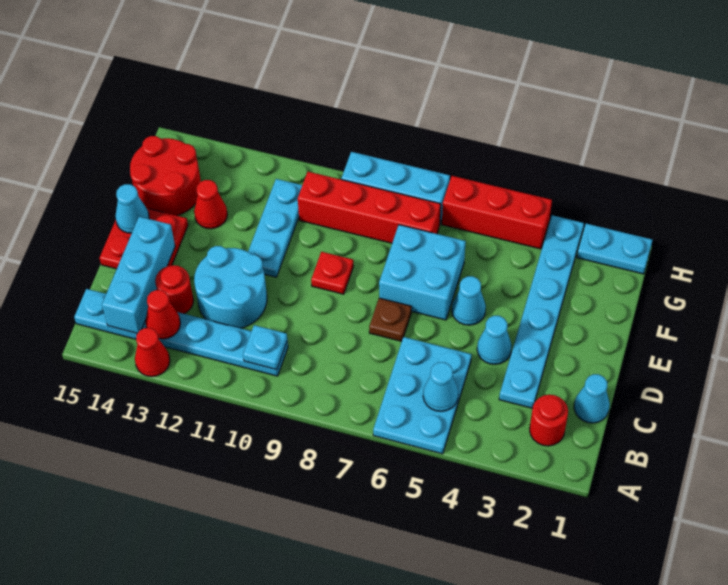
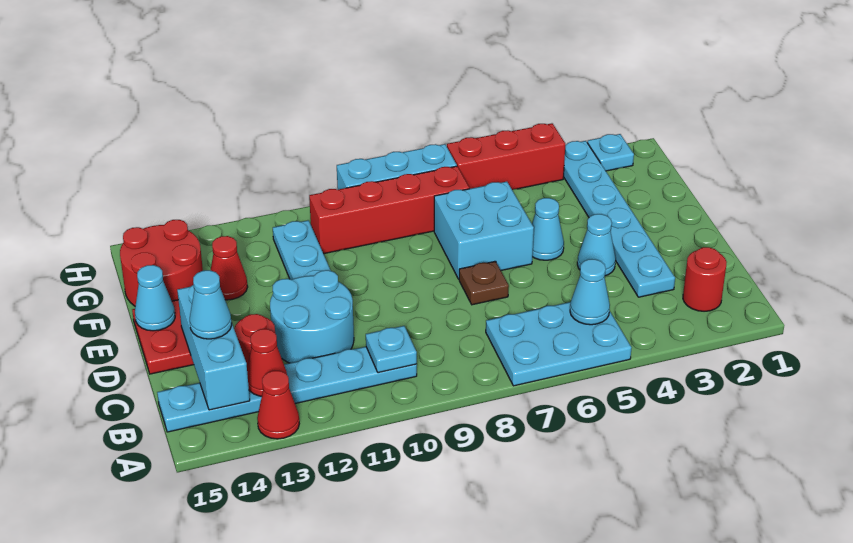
cyan 2x3 plate [373,337,472,454] -> cyan 2x3 plate turned to [486,302,632,386]
cyan 1x1 cone [574,374,610,423] -> cyan 1x1 cone moved to [190,270,232,339]
red 1x1 plate [311,252,353,294] -> none
cyan 1x2 plate [577,224,652,274] -> cyan 1x1 plate [587,134,634,171]

